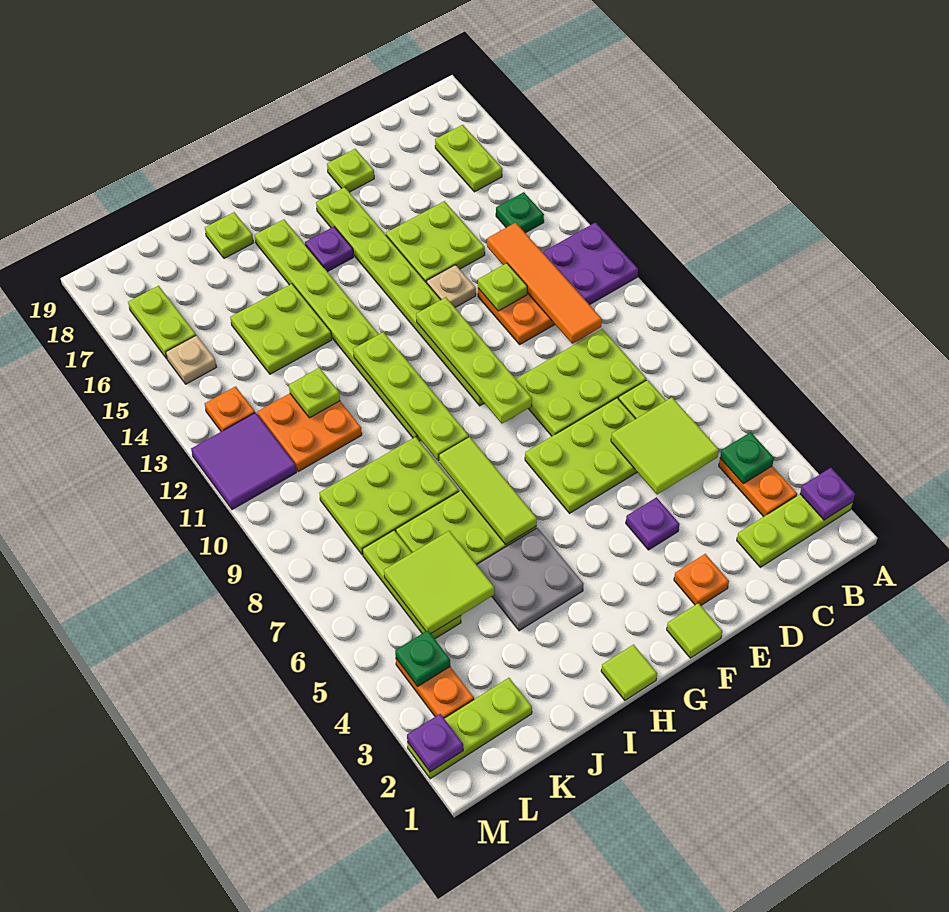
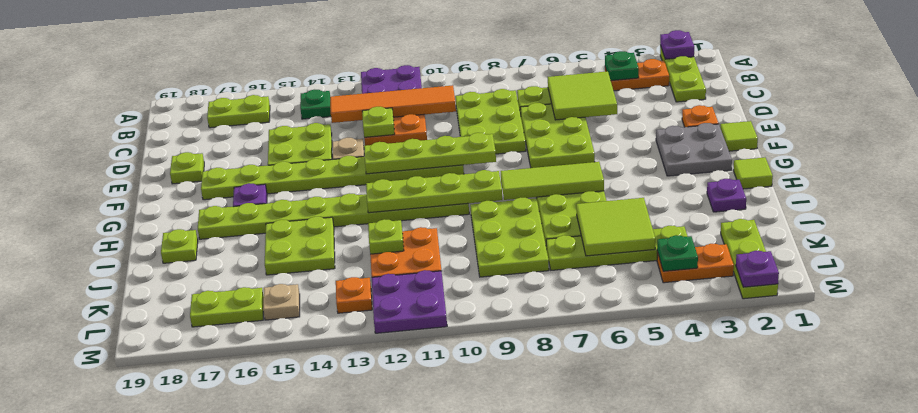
purple 1x1 plate [626,497,679,550] -> purple 1x1 plate moved to [707,179,746,212]
grey 2x2 plate [477,528,584,631] -> grey 2x2 plate moved to [656,123,732,176]
lime 1x3 plate [363,530,461,639] -> lime 1x4 plate [546,226,687,270]
purple 2x2 tile [191,413,297,510] -> purple 2x2 plate [372,270,447,333]

